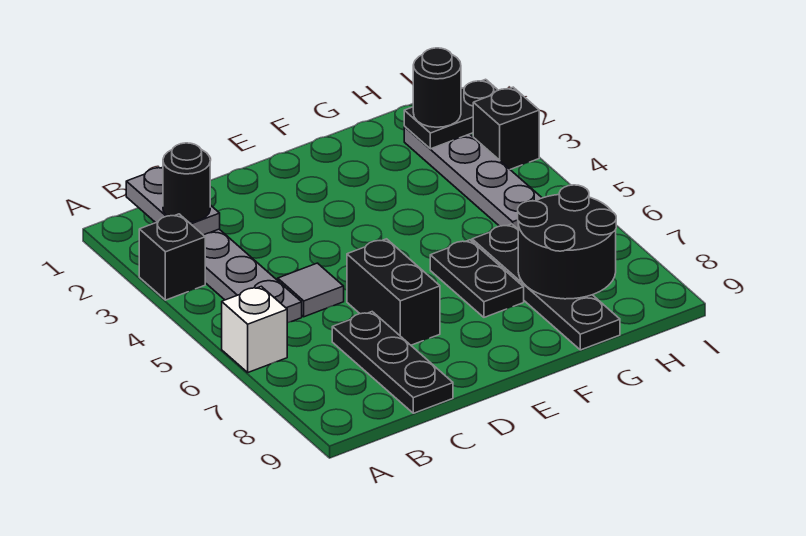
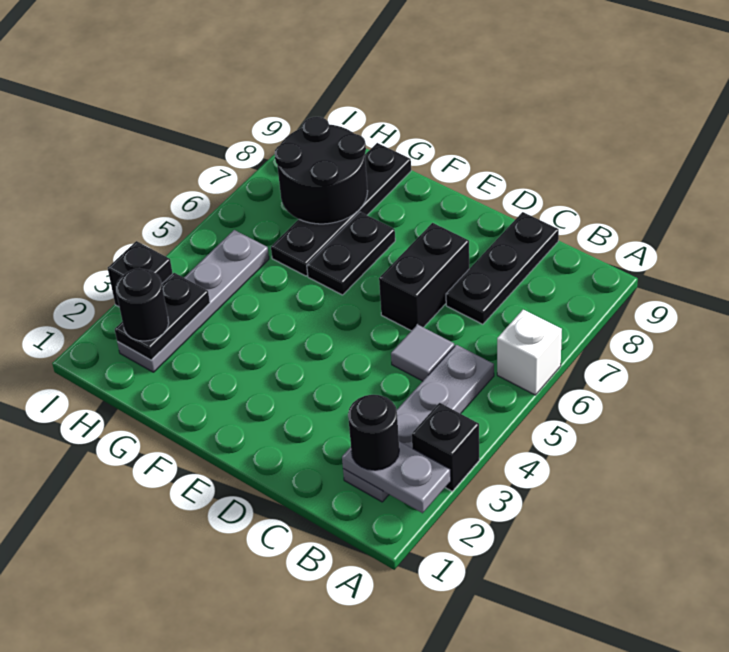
grey 1x2 plate [126,167,220,235] -> grey 1x2 plate turned to [342,441,451,513]
black 1x2 plate [404,79,498,149] -> black 1x2 plate turned to [115,273,210,360]

